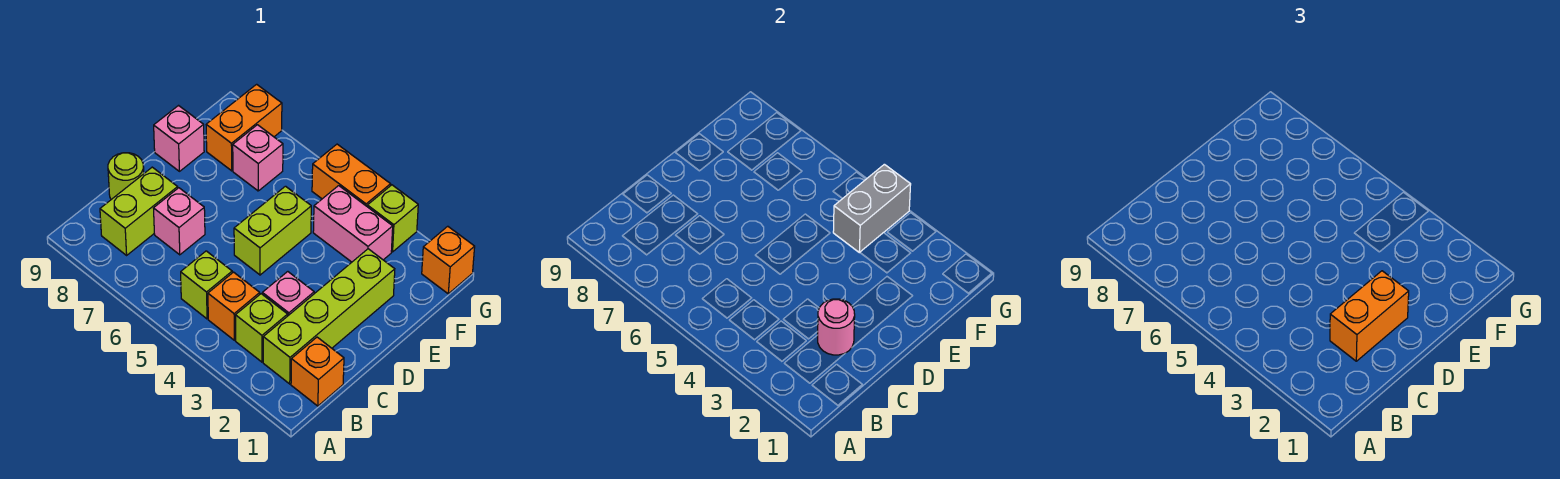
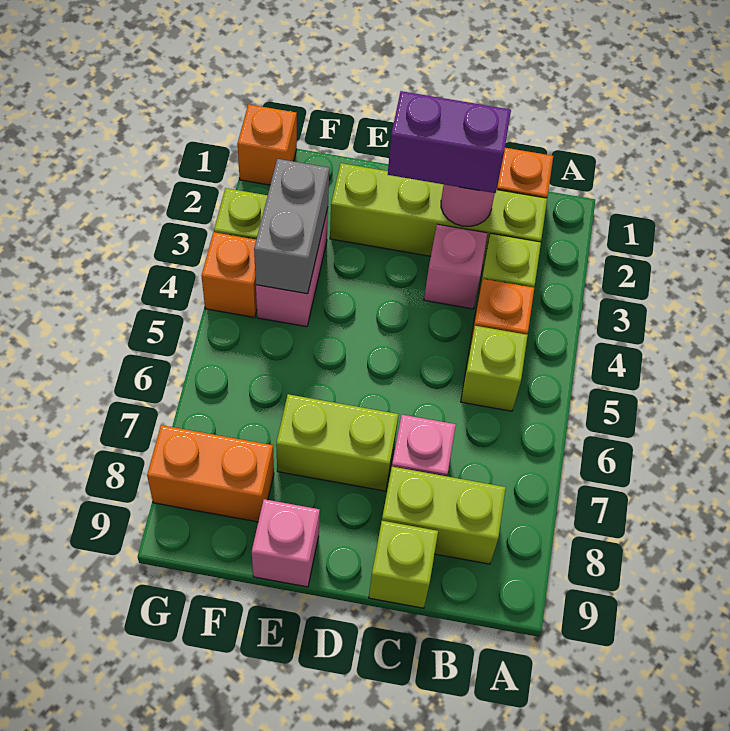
orange 1x2 brick [1330,271,1409,361] -> purple 1x2 brick [388,91,511,193]
lime 1x1 round brick [108,153,144,199] -> lime 1x1 brick [369,521,438,608]
lime 1x2 brick [234,186,311,275] -> lime 1x2 brick moved to [276,394,399,491]
grey 1x2 brick [833,164,911,253] -> grey 1x2 brick turned to [254,159,329,294]
pink 1x1 brick [233,125,283,191] -> none
orange 1x2 brick [312,144,391,206] -> orange 1x1 brick [202,232,257,318]

